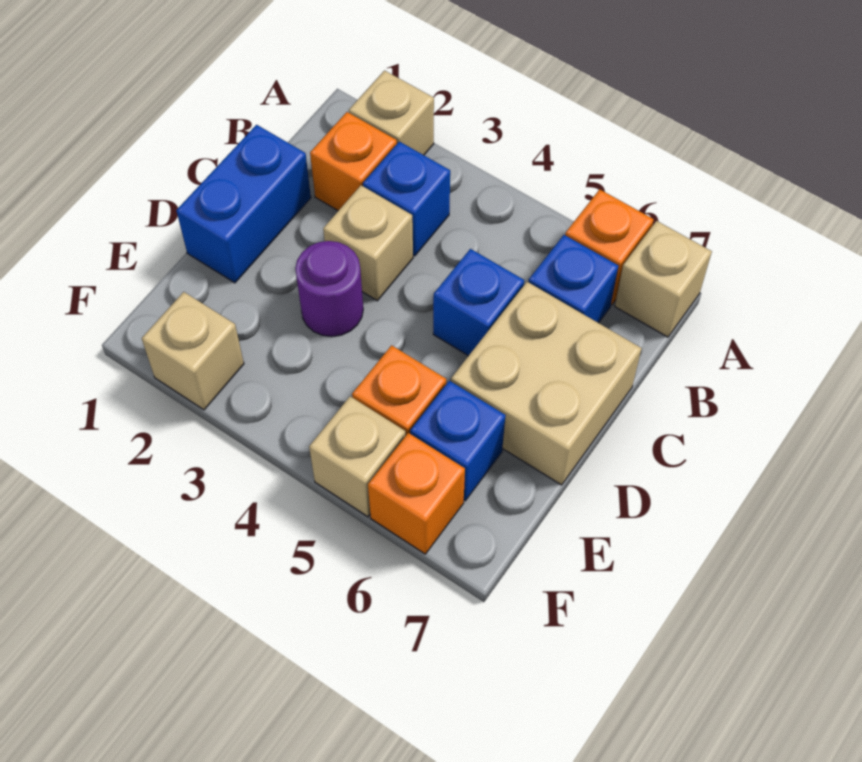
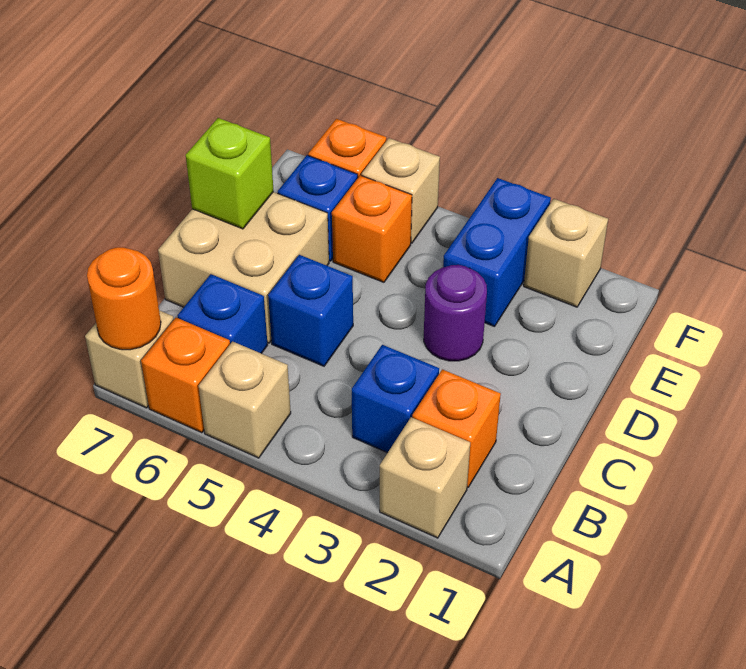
none -> orange 1x1 round brick [87,247,161,350]
blue 1x2 brick [176,125,311,283] -> blue 1x2 brick moved to [443,178,551,327]
tan 1x1 brick [323,185,413,301] -> tan 1x1 brick moved to [199,341,291,458]
none -> lime 1x1 brick [186,118,274,229]

